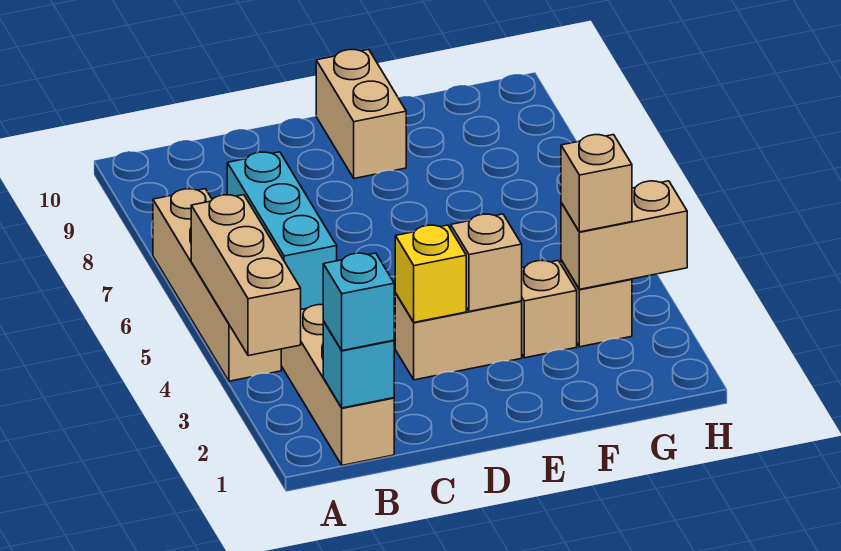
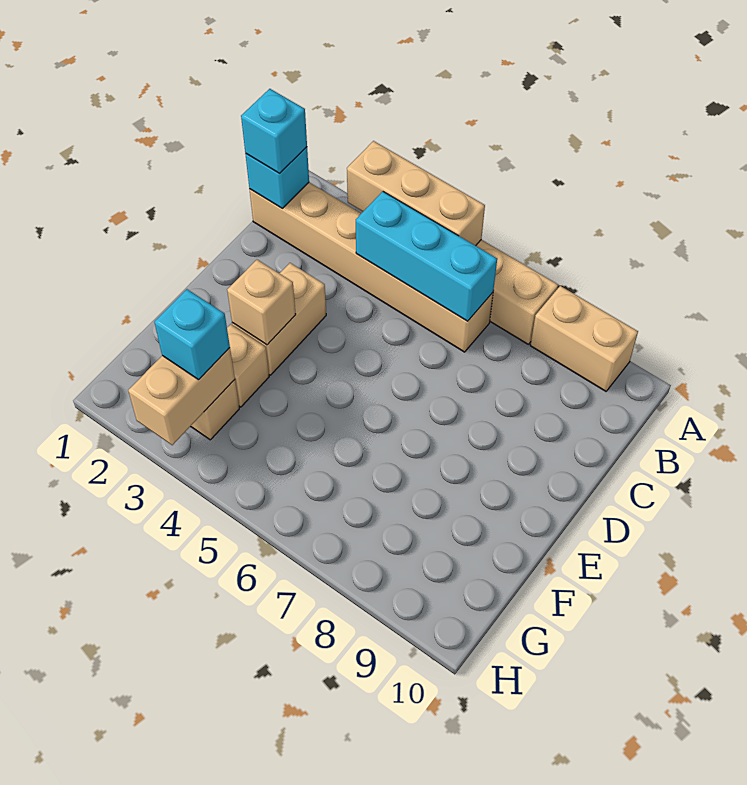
yellow 1x1 brick [395,225,466,322] -> none
tan 1x2 brick [316,49,406,178] -> tan 1x2 brick moved to [530,286,638,391]
tan 1x1 brick [561,135,632,232] -> cyan 1x1 brick [154,289,230,380]

